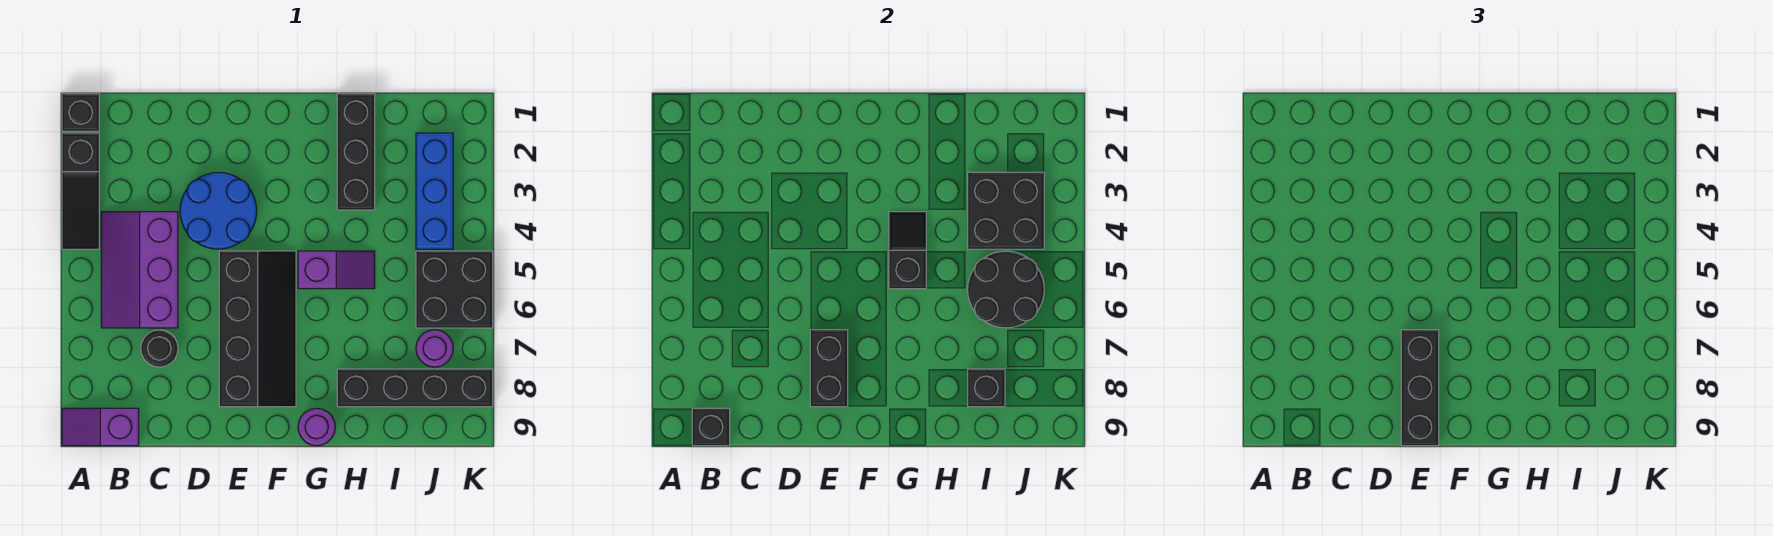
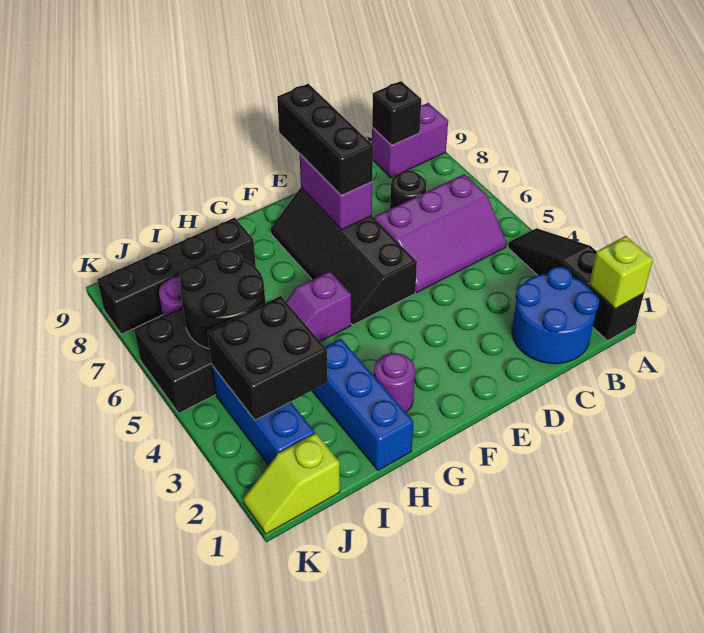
none -> lime 1x1 brick [589,236,653,309]
purple 1x2 slope [62,408,139,446] -> purple 1x2 brick [372,103,448,178]
purple 2x3 slope [101,212,178,328] -> purple 2x3 slope turned to [374,174,506,292]
blue 2x2 round brick [180,172,257,249] -> blue 2x2 round brick moved to [512,267,599,364]
black 1x2 brick [810,330,848,407] -> purple 1x2 brick [300,154,372,230]
black 1x2 slope [889,212,926,289] -> none
purple 1x1 round brick [298,408,335,446] -> purple 1x1 round brick moved to [374,353,415,412]
black 1x3 brick [337,94,375,210] -> blue 1x3 brick [312,338,414,471]
black 1x1 brick [968,369,1005,407] -> none
none -> lime 1x2 slope [243,433,340,534]

